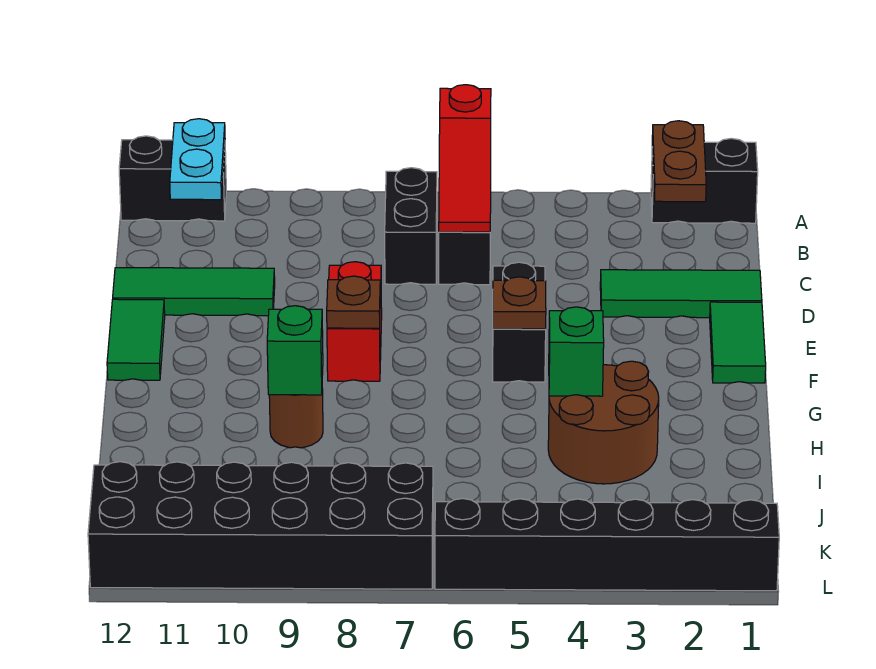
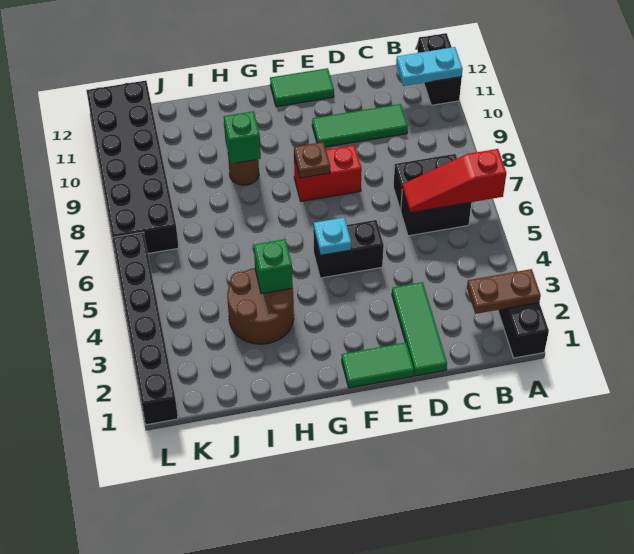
green 1x3 tile [113,268,275,316] -> green 1x3 tile turned to [312,104,408,147]
brown 1x1 plate [493,277,546,329] -> cyan 1x1 plate [314,218,351,255]

